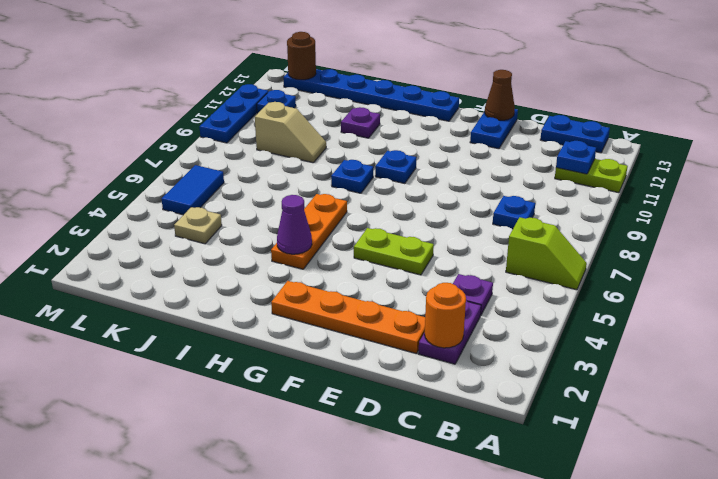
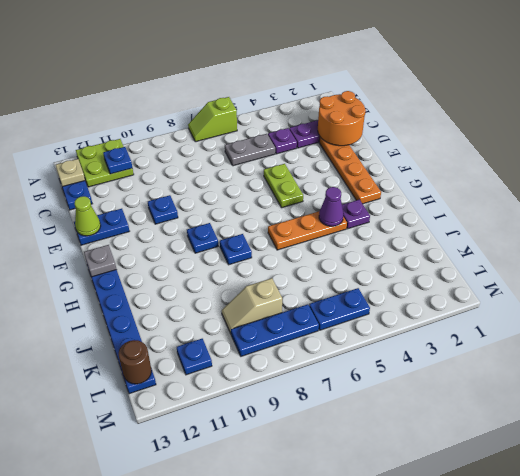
lime 1x2 slope [506,217,587,290] -> lime 1x2 slope turned to [188,97,237,142]
lime 1x2 plate [555,159,628,193] -> lime 2x2 plate [76,139,134,187]
orange 1x1 round brick [425,283,466,348] -> orange 2x2 round brick [318,91,366,146]
none -> grey 1x2 plate [225,134,275,166]
blue 1x1 plate [493,196,535,229] -> blue 1x1 plate moved to [148,195,178,224]
brown 1x1 cone [485,70,515,120] -> lime 1x1 cone [74,196,101,236]
none -> grey 1x1 plate [84,245,116,277]
purple 1x1 plate [341,107,380,138] -> purple 1x1 plate moved to [342,200,370,229]
tan 1x2 slope [255,102,326,163] -> tan 1x2 slope turned to [222,278,282,333]
tan 1x1 plate [174,207,222,244] -> tan 1x1 plate moved to [56,159,85,187]
blue 1x2 tile [162,165,224,215] -> blue 1x2 plate [309,288,370,330]
blue 1x3 plate [200,84,268,143] -> blue 1x3 plate moved to [231,304,319,356]

